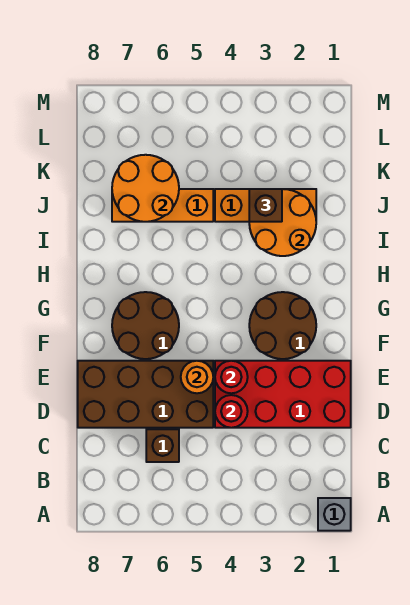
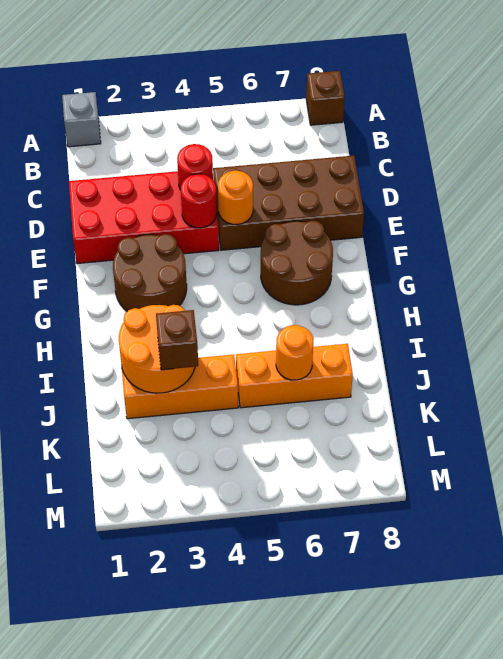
brown 1x1 brick [146,429,179,462] -> brown 1x1 brick moved to [306,71,345,125]
orange 2x2 round brick [112,155,179,222] -> orange 1x1 round brick [276,325,314,380]

